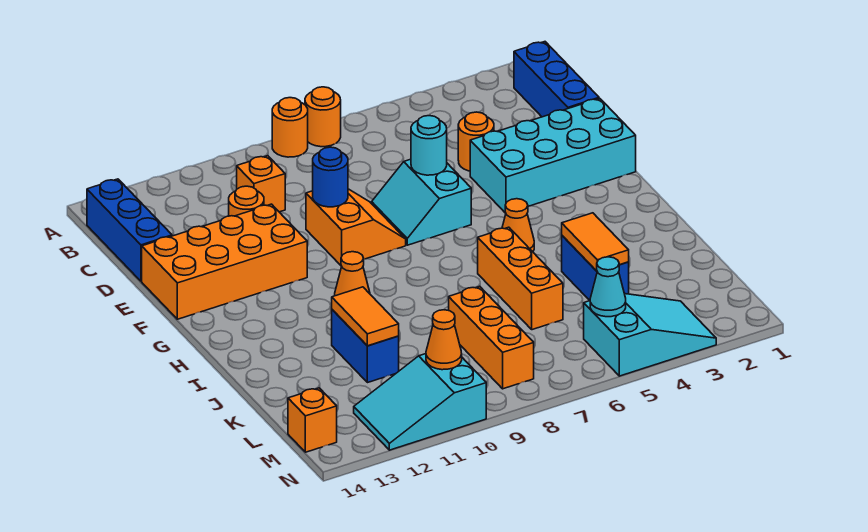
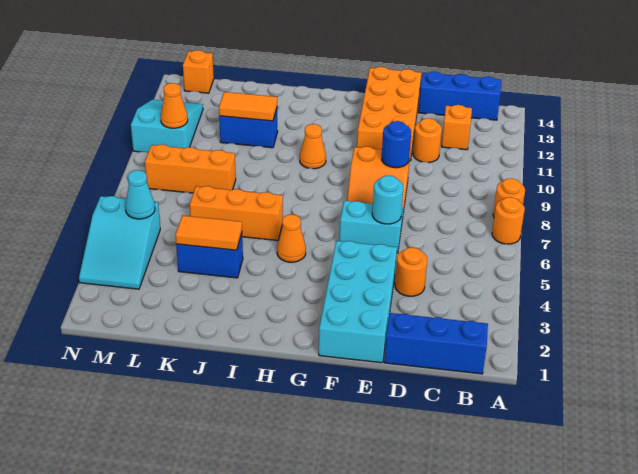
orange 1x1 brick [237,156,285,212] -> orange 1x1 brick moved to [442,105,472,150]

